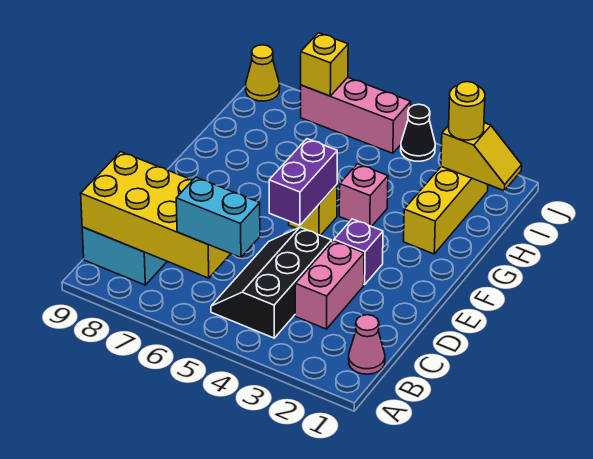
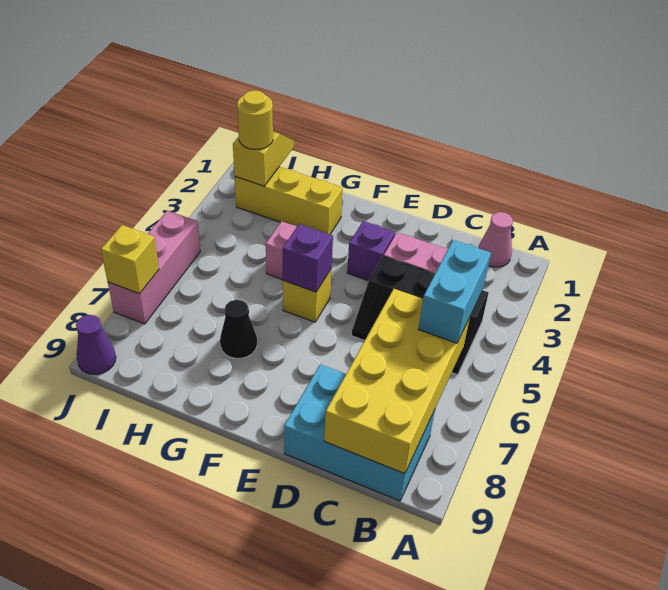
purple 1x2 brick [269,139,337,225] -> purple 1x1 brick [283,224,333,292]
black 1x1 cone [401,104,435,161] -> black 1x1 cone moved to [220,300,257,358]
yellow 1x1 cone [246,45,280,101] -> purple 1x1 cone [76,315,116,374]

